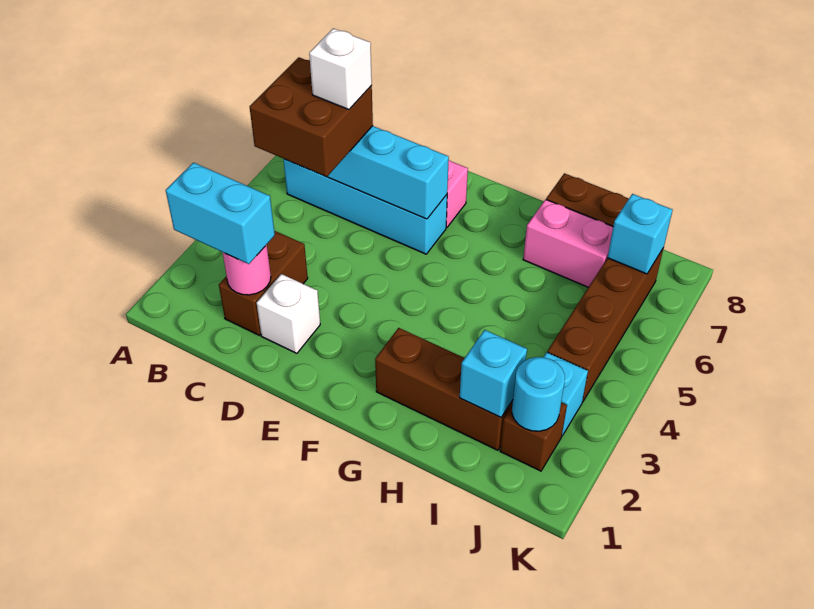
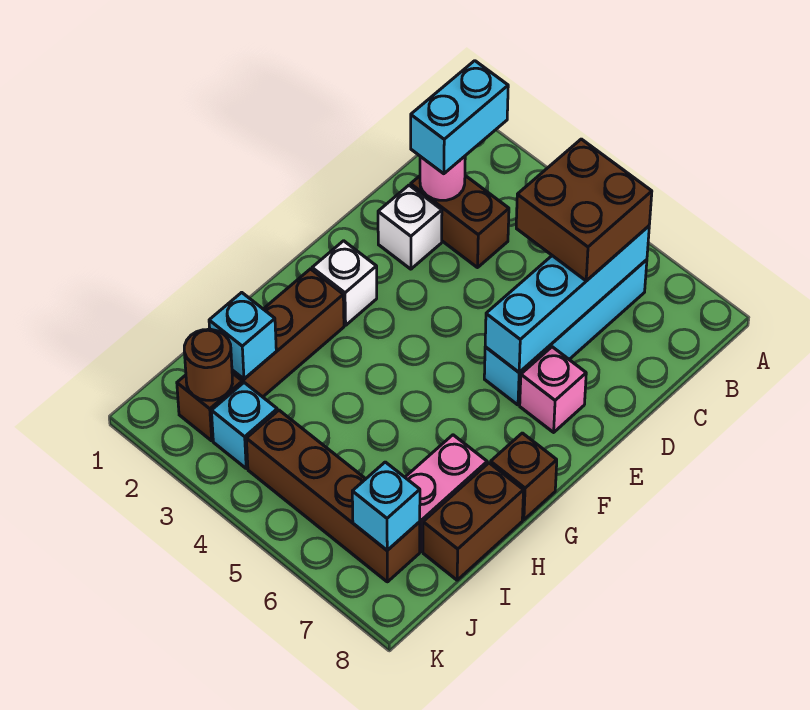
white 1x1 brick [309,28,372,110] -> white 1x1 brick moved to [312,241,377,325]
none -> brown 1x1 brick [491,433,557,520]
cyan 1x1 round brick [512,357,565,431] -> brown 1x1 round brick [184,329,232,400]

